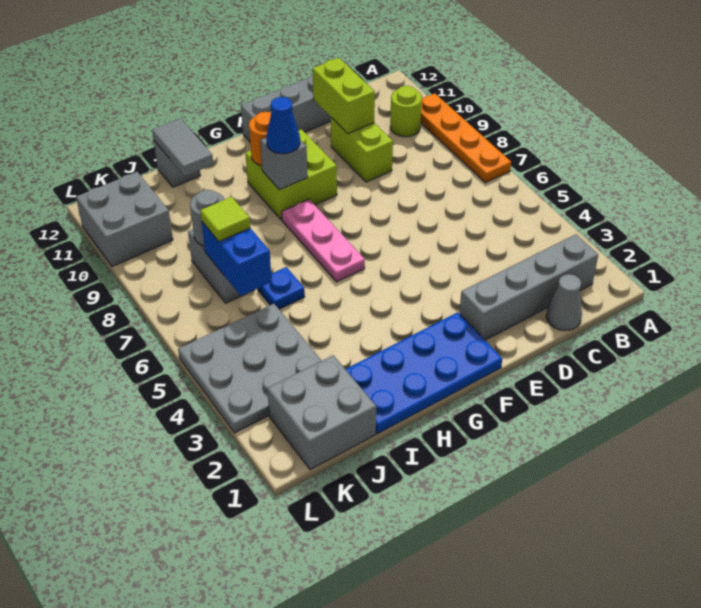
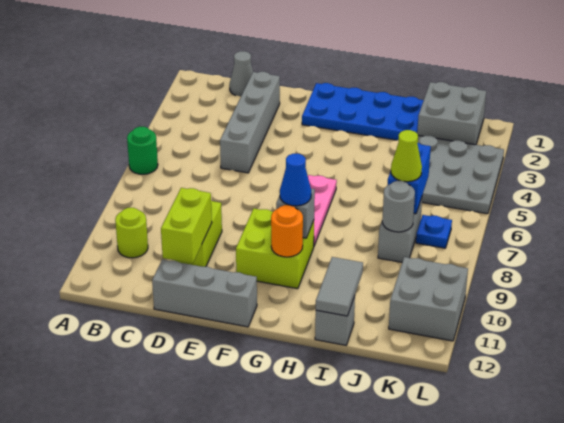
none -> green 1x1 round brick [127,127,158,174]
orange 1x4 plate [421,93,511,183] -> none
grey 1x4 brick [459,234,598,340] -> grey 1x4 brick turned to [220,72,280,173]
blue 1x1 plate [258,267,305,309] -> blue 1x1 plate moved to [416,215,452,248]
lime 1x1 tile [200,197,250,242] -> lime 1x1 cone [391,130,422,182]

